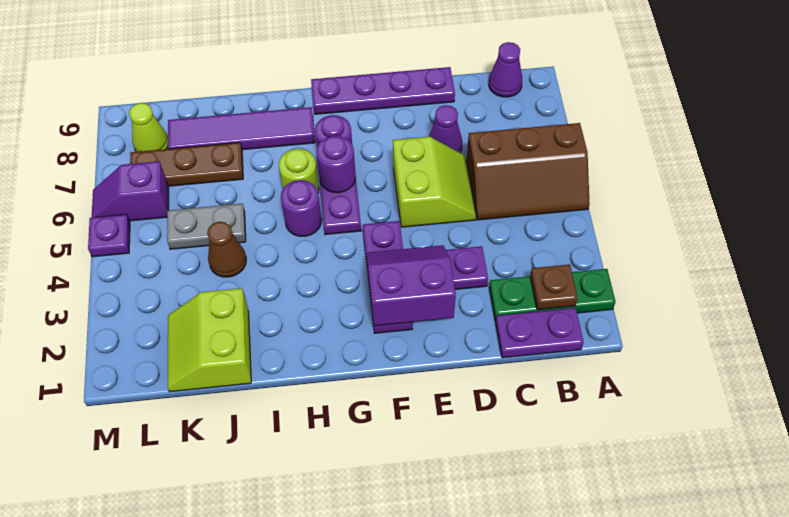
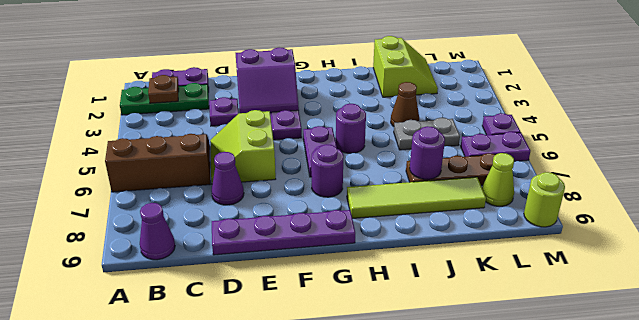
purple 1x1 round brick [316,136,356,193] -> purple 1x1 round brick moved to [410,126,445,179]
lime 1x1 round brick [279,149,319,193] -> lime 1x1 round brick moved to [524,172,565,227]
purple 1x4 tile [168,107,315,150] -> lime 1x4 tile [347,177,486,219]
purple 1x2 slope [92,161,169,221] -> purple 1x2 plate [461,132,530,161]

